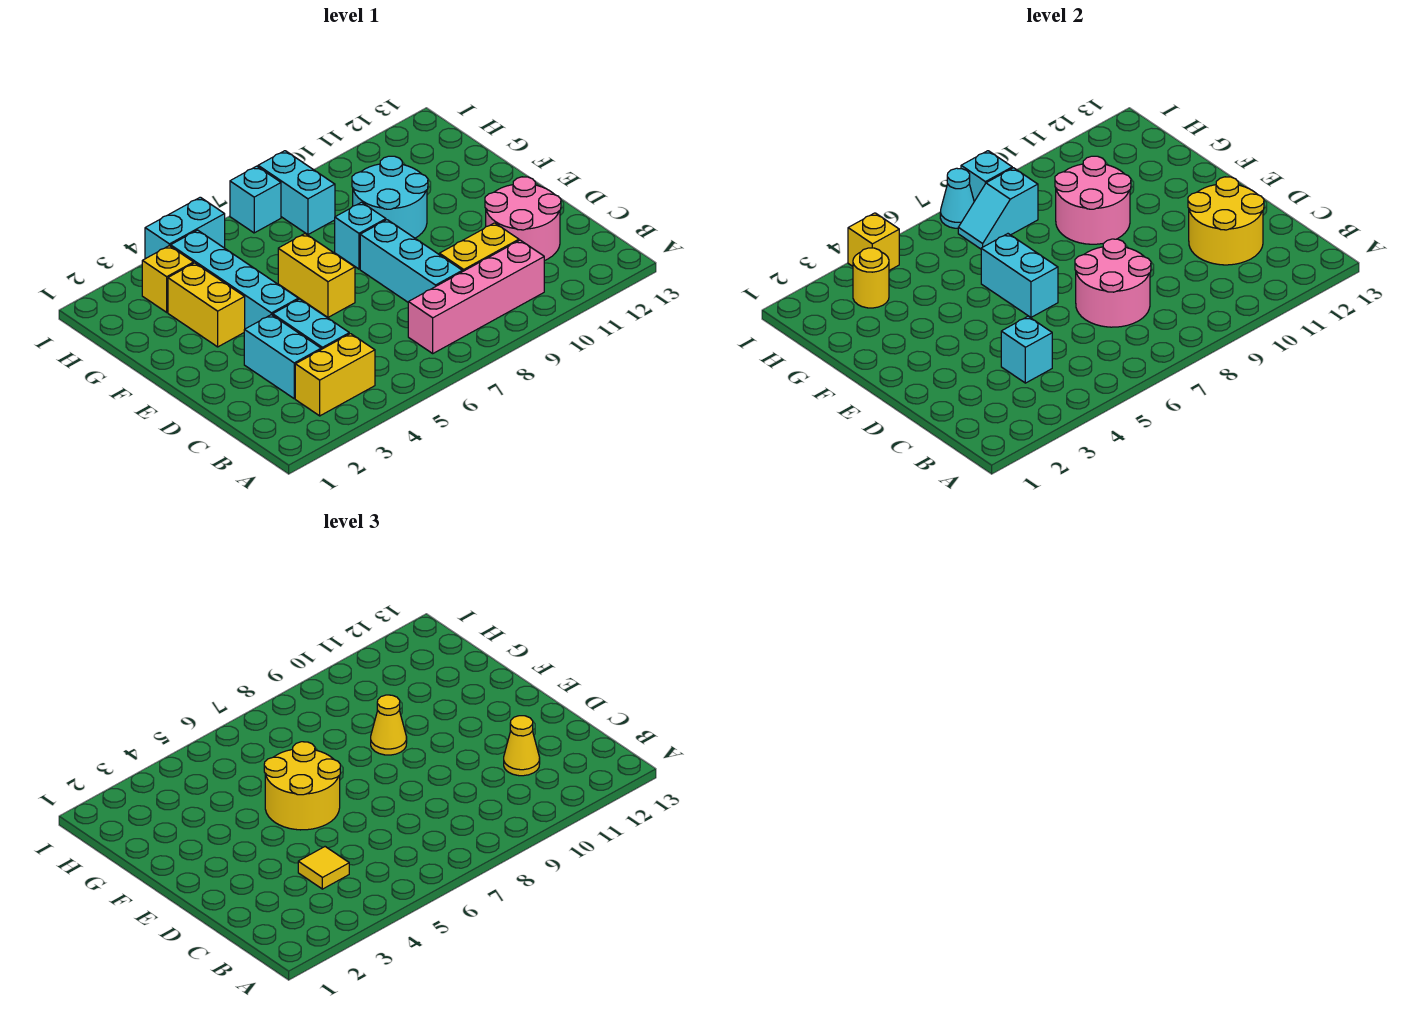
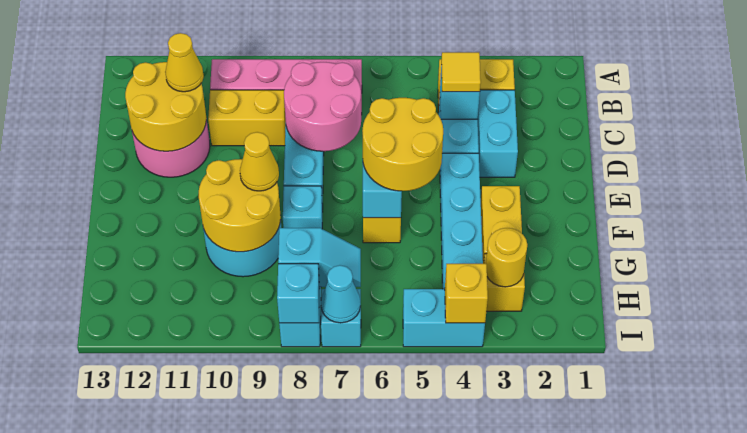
pink 2x2 round brick [1055,156,1131,244] -> yellow 2x2 round brick [199,159,281,252]

